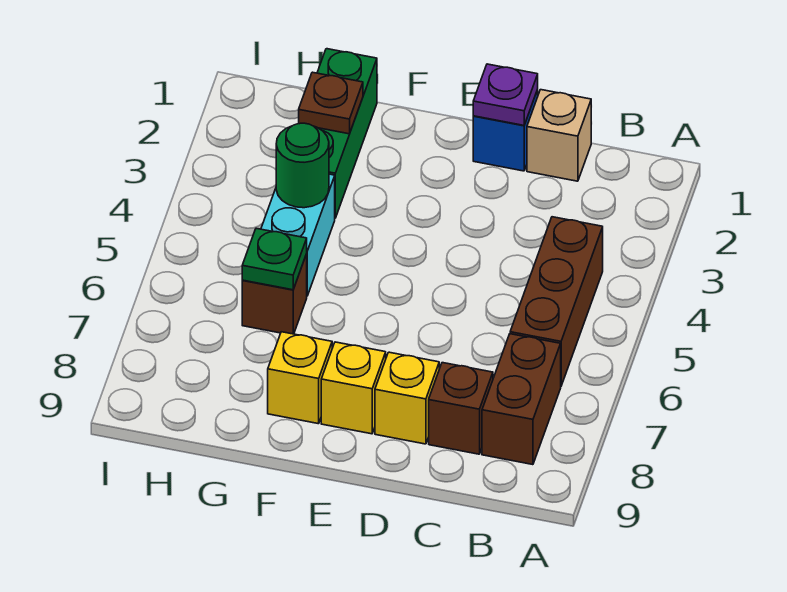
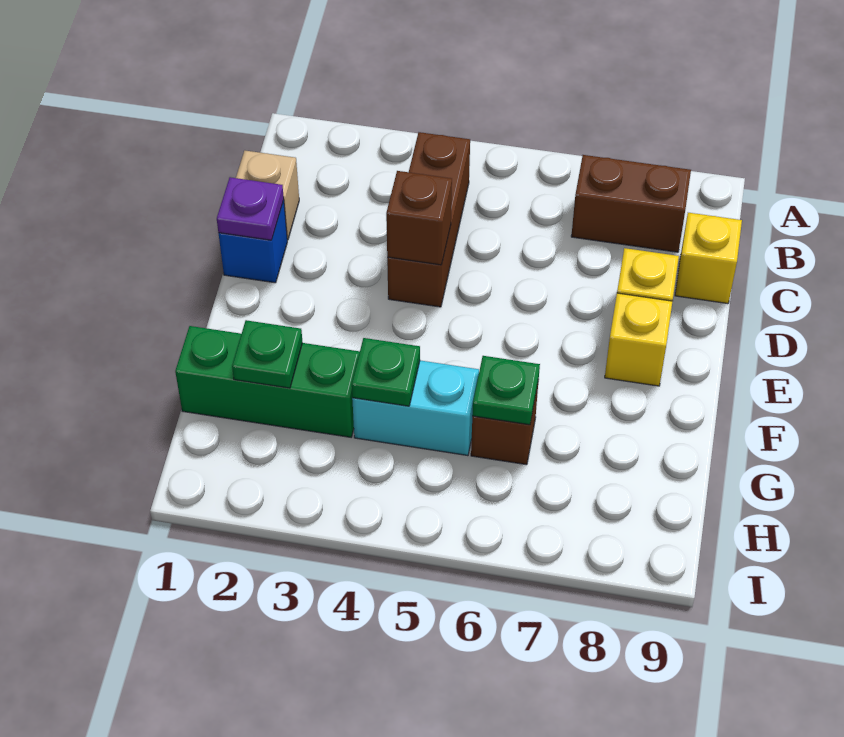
brown 1x3 brick [510,217,603,386] -> brown 1x3 brick turned to [387,132,470,307]
brown 1x1 brick [429,363,493,454] -> brown 1x1 brick moved to [386,171,452,265]
yellow 1x1 brick [268,332,332,424] -> yellow 1x1 brick moved to [675,213,742,304]
brown 1x1 plate [299,72,363,134] -> green 1x1 plate [232,320,302,388]
green 1x1 round brick [276,123,329,208] -> green 1x1 plate [352,338,420,406]

